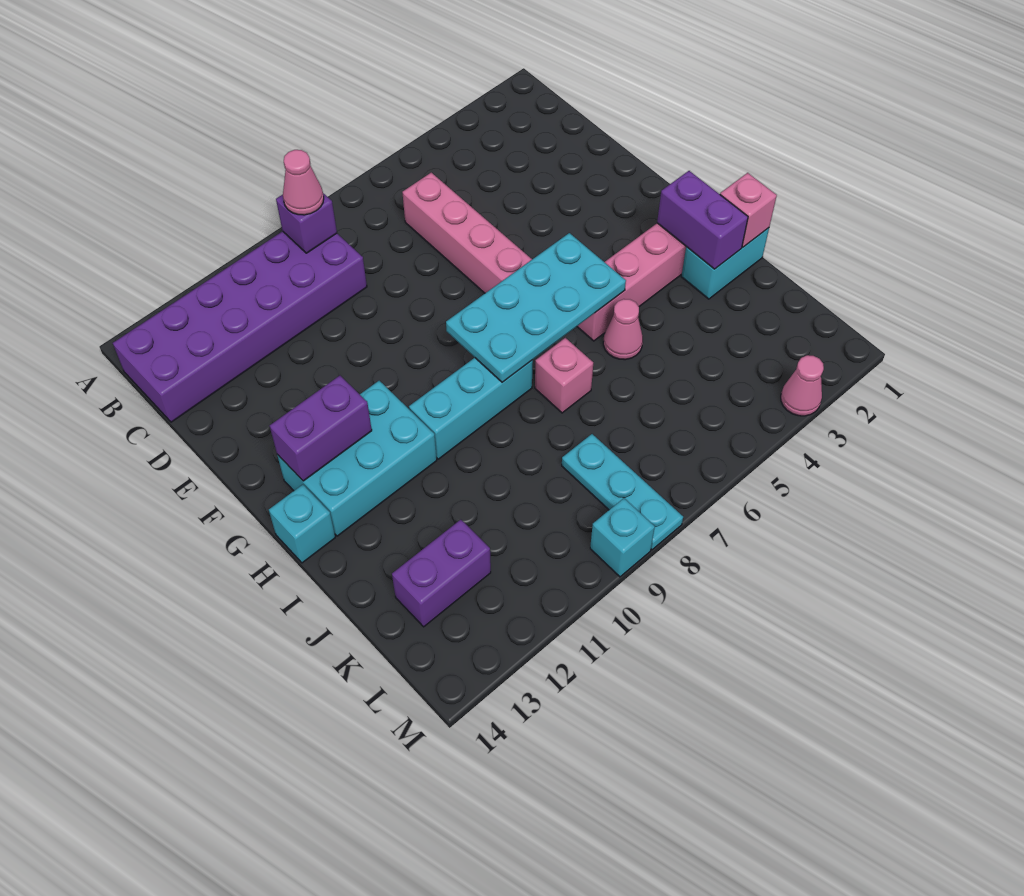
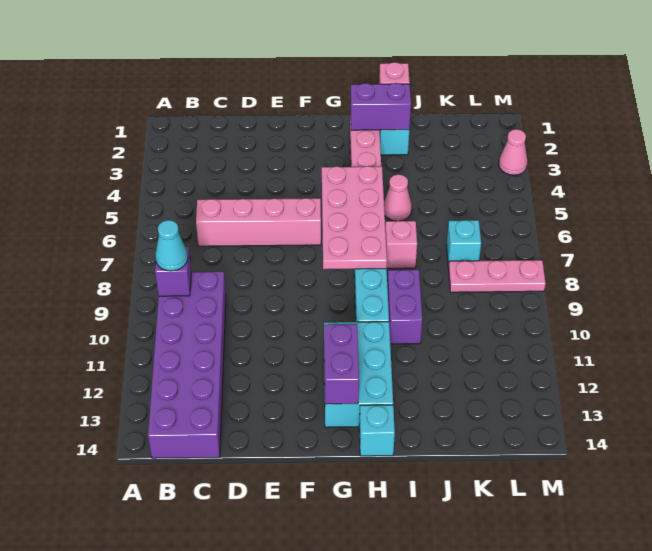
pink 1x1 cone [283,150,324,215] -> cyan 1x1 cone [155,220,188,271]
cyan 2x4 plate [446,233,626,382] -> pink 2x4 plate [322,166,387,269]
cyan 1x3 plate [562,434,683,550] -> pink 1x3 plate [448,260,546,292]
purple 1x2 brick [392,520,491,627] -> purple 1x2 brick moved to [387,270,422,344]
cyan 1x1 brick [590,498,655,577] -> cyan 1x1 brick moved to [446,220,481,266]

